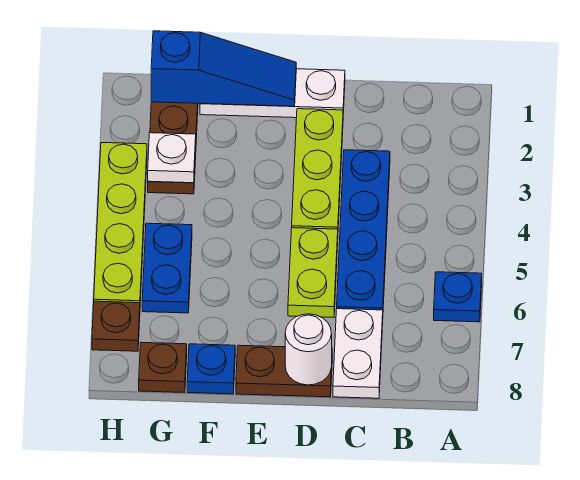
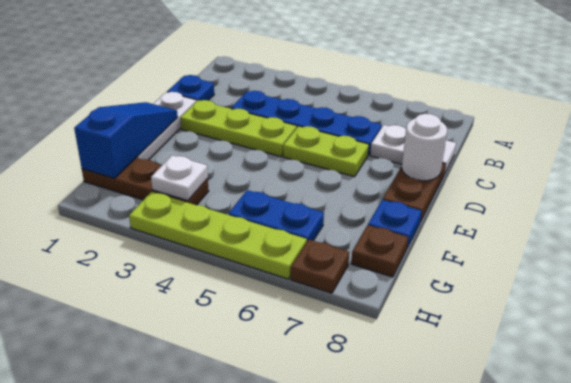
blue 1x1 plate [434,272,482,322] -> blue 1x1 plate moved to [167,75,214,101]

